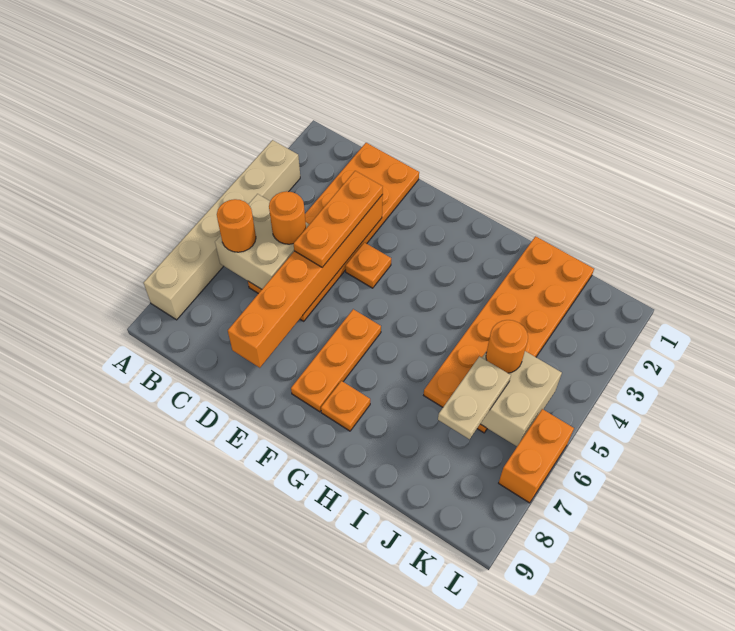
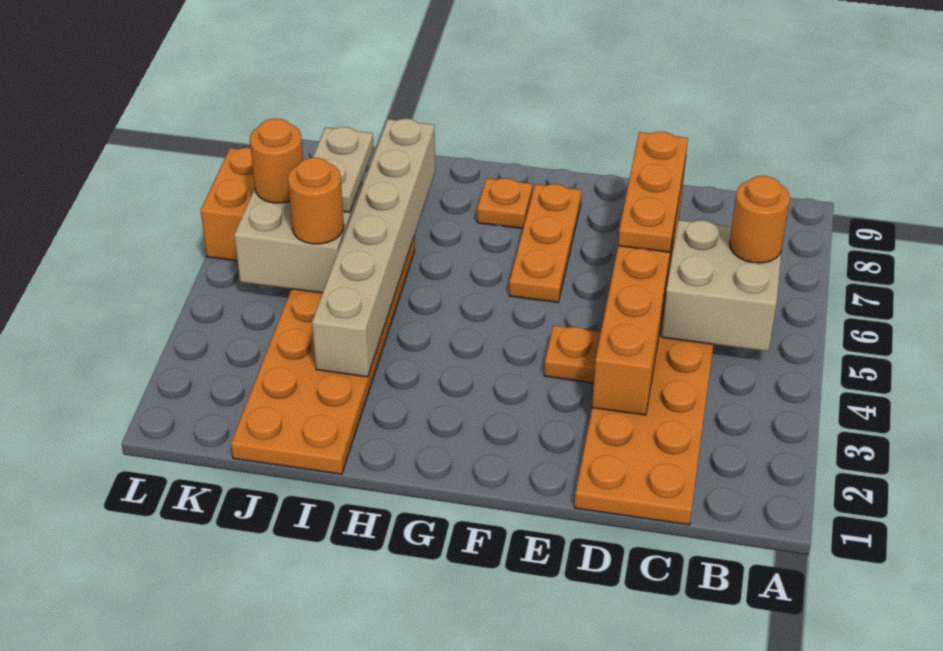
tan 1x6 brick [144,140,300,320] -> tan 1x6 brick moved to [312,119,435,377]
orange 1x1 round brick [269,191,306,244] -> orange 1x1 round brick moved to [250,118,303,203]
orange 1x3 plate [293,171,383,267] -> orange 1x3 plate moved to [618,132,688,252]

